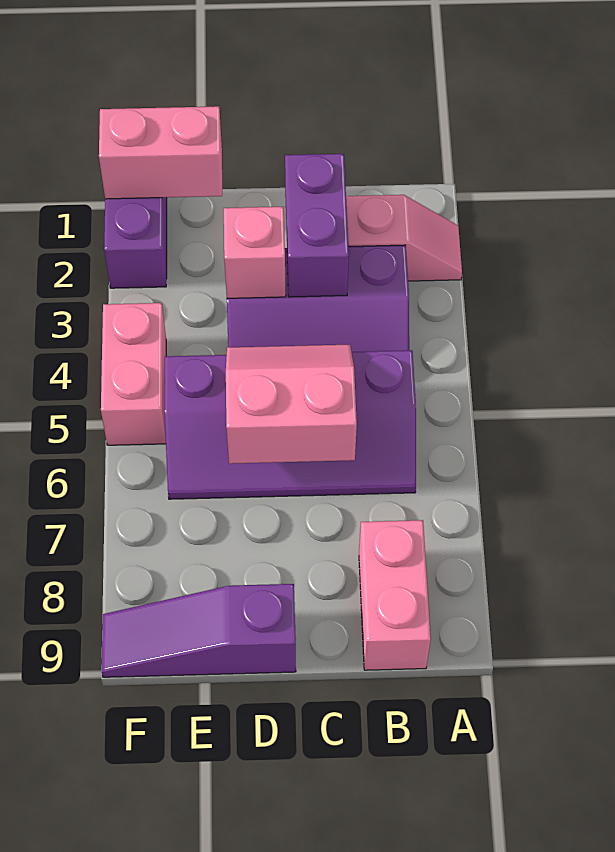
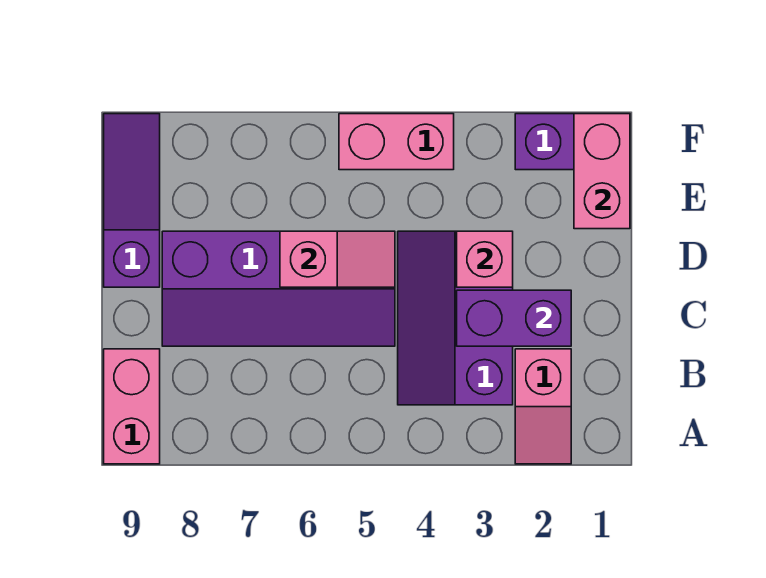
purple 2x4 slope [165,350,416,499] -> purple 2x4 slope turned to [162,231,395,346]
pink 1x2 brick [359,520,431,670] -> pink 1x2 brick turned to [104,349,160,464]
pink 2x2 slope [226,345,357,464] -> pink 1x2 slope [280,231,395,287]

